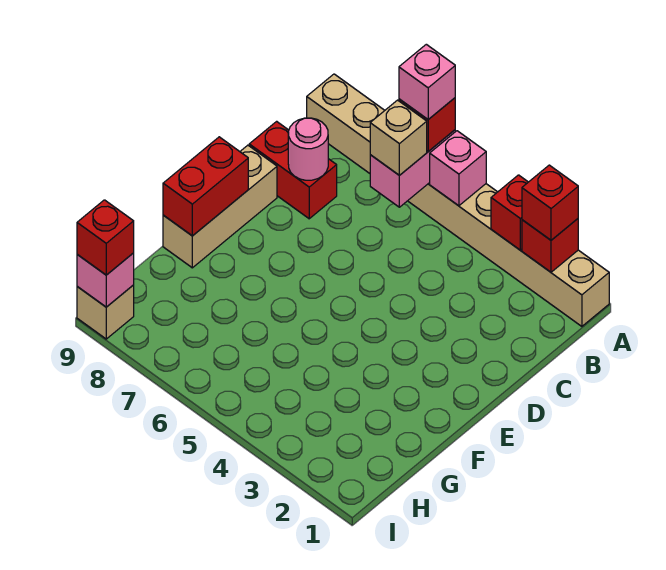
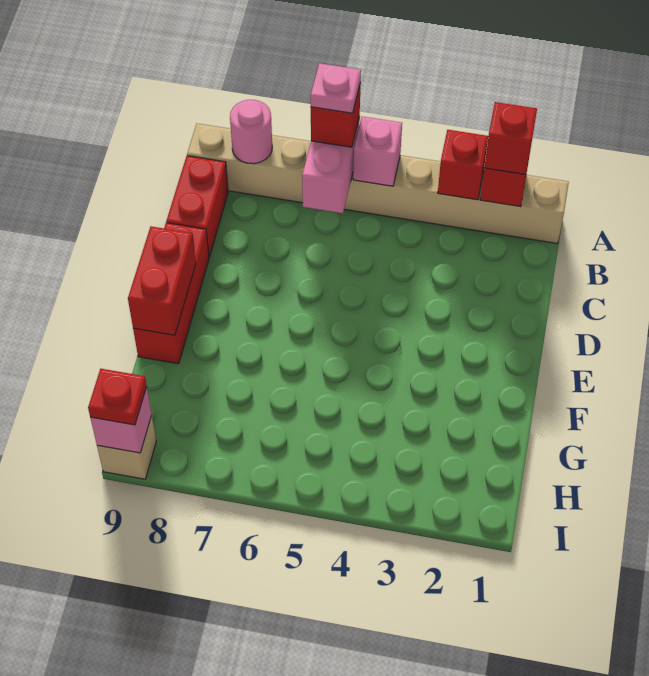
pink 1x1 brick [399,44,455,119] -> pink 1x1 plate [311,63,361,113]
tan 1x1 brick [370,100,427,175] -> none
red 1x2 brick [249,121,337,219] -> red 1x2 brick turned to [166,156,228,257]
pink 1x1 round brick [288,118,328,180] -> pink 1x1 round brick moved to [230,100,272,164]
tan 1x3 brick [163,145,277,268] -> red 1x3 brick [133,223,209,364]
red 1x1 brick [77,200,134,275] -> red 1x1 plate [88,369,147,425]

